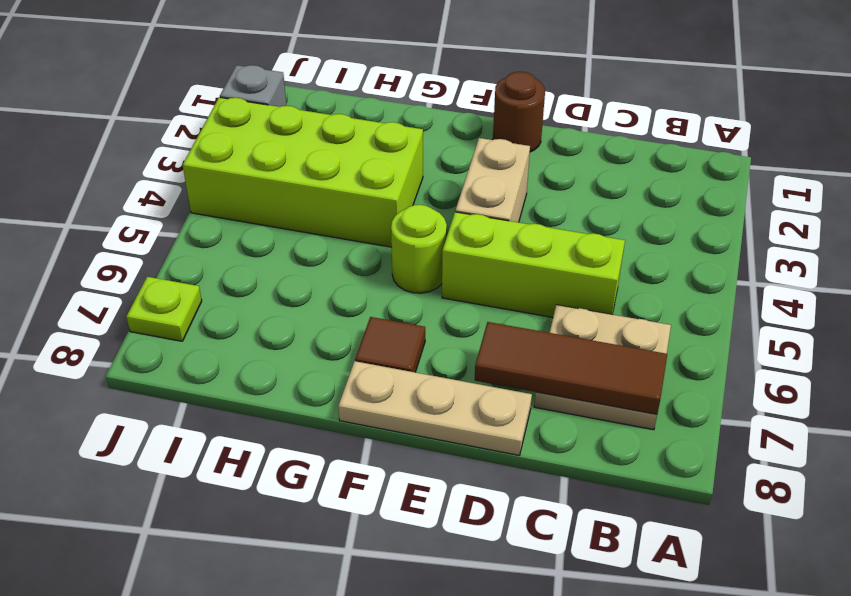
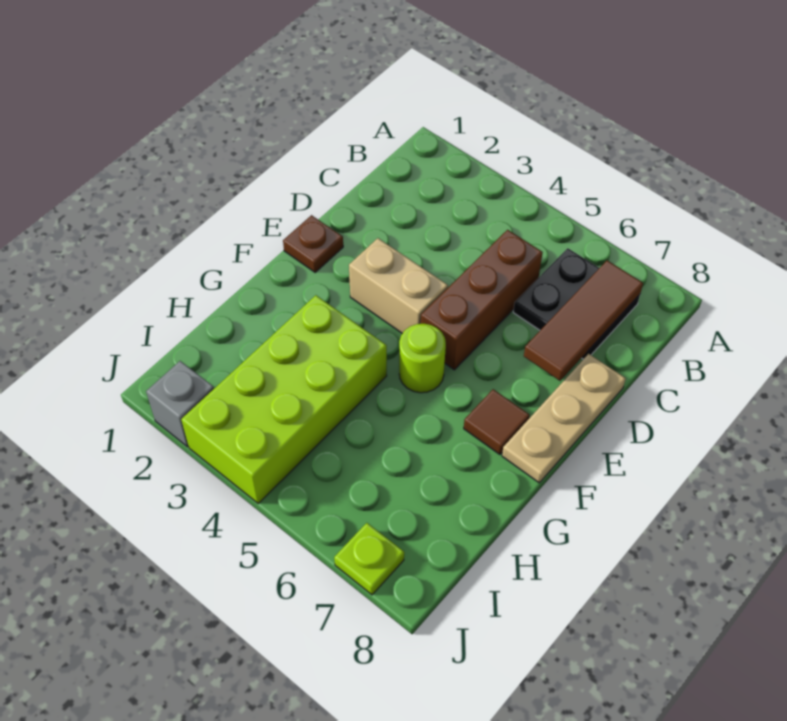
tan 2x2 plate [534,305,671,430] -> black 2x2 plate [513,248,640,359]
lime 1x3 brick [442,212,625,317] -> brown 1x3 brick [421,230,543,370]
brown 1x1 round brick [493,72,545,152] -> brown 1x1 plate [283,215,343,272]

